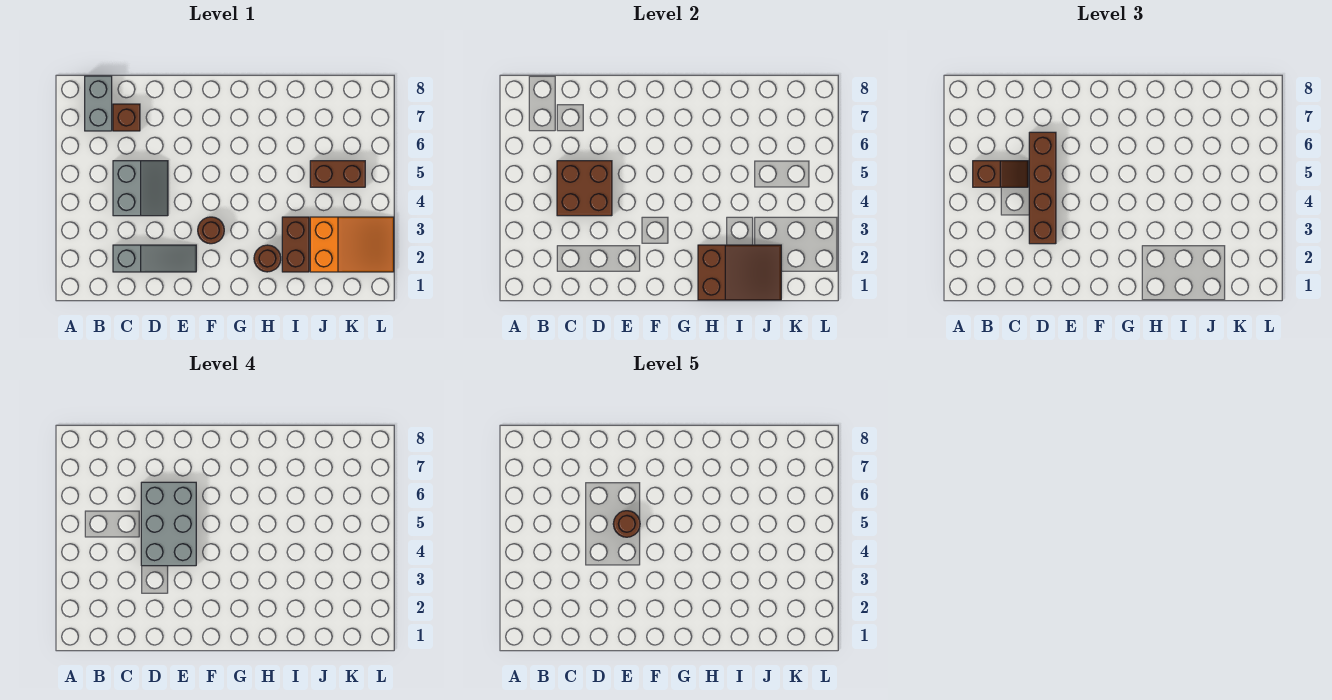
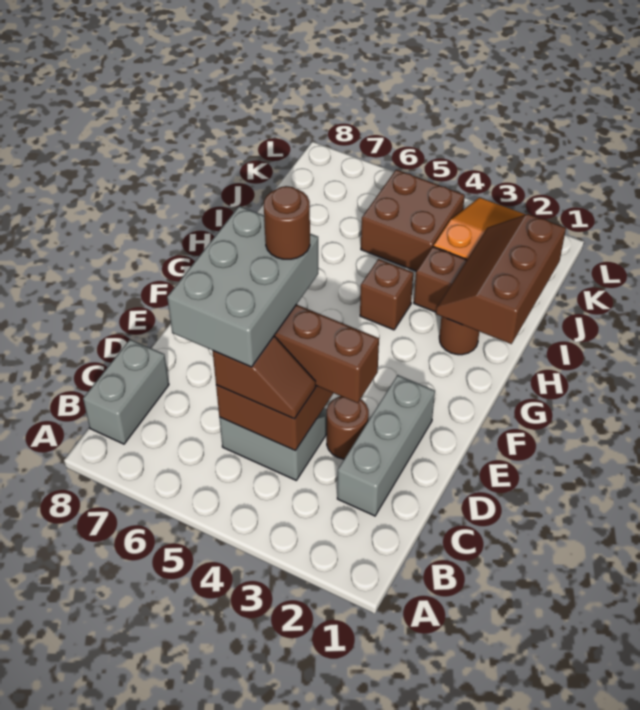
brown 1x2 slope [973,161,1028,187] -> brown 1x2 slope turned to [213,336,316,419]
grey 1x2 brick [85,76,112,131] -> grey 1x2 brick turned to [83,339,169,444]
grey 1x3 slope [113,245,196,272] -> grey 1x3 brick [337,375,435,516]
brown 1x1 brick [113,104,140,131] -> brown 1x1 brick moved to [360,259,413,330]
grey 2x3 brick [141,482,196,566] -> grey 2x3 brick turned to [167,206,318,367]
brown 1x1 round brick [198,217,224,244] -> brown 1x1 round brick moved to [327,396,369,459]
brown 2x3 slope [698,245,781,300] -> brown 2x3 slope turned to [436,214,566,344]
brown 1x2 brick [310,161,365,187] -> brown 2x2 brick [361,170,465,271]

